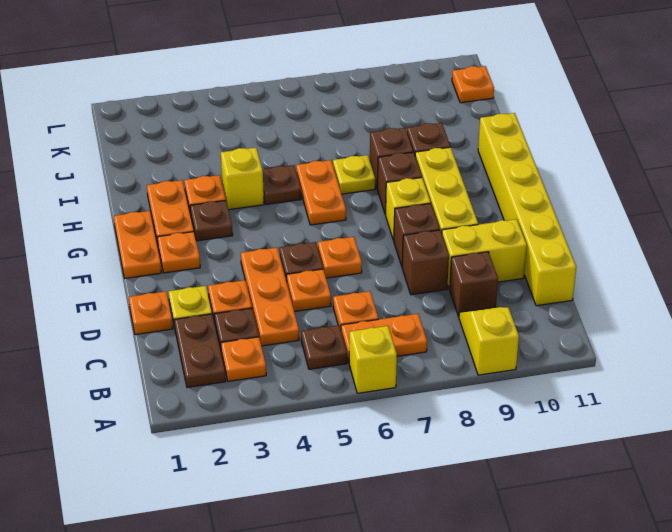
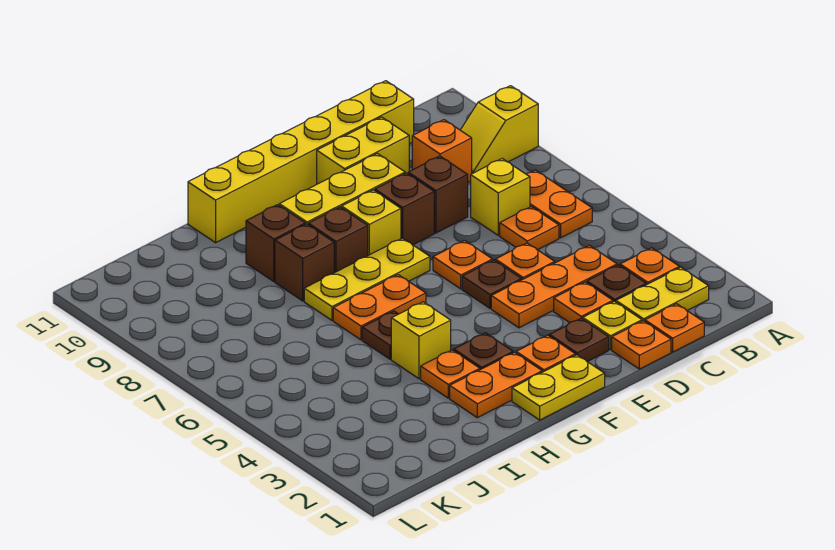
yellow 1x1 brick [349,326,397,393] -> yellow 1x1 brick moved to [471,159,530,235]
brown 1x2 plate [174,314,226,387] -> yellow 1x2 plate [616,267,709,321]
brown 1x1 plate [301,325,347,369] -> brown 1x1 plate moved to [549,319,609,362]
brown 1x1 brick [450,252,498,317] -> orange 1x1 brick [412,120,472,182]
yellow 1x2 brick [442,219,527,289] -> yellow 1x2 brick turned to [317,117,409,184]
orange 1x2 plate [114,211,161,278] -> yellow 1x2 plate [512,355,605,420]
yellow 1x1 plate [333,155,376,194] -> yellow 1x3 plate [304,238,430,320]
orange 1x1 plate [452,66,494,103] -> orange 1x1 plate moved to [645,304,704,352]

